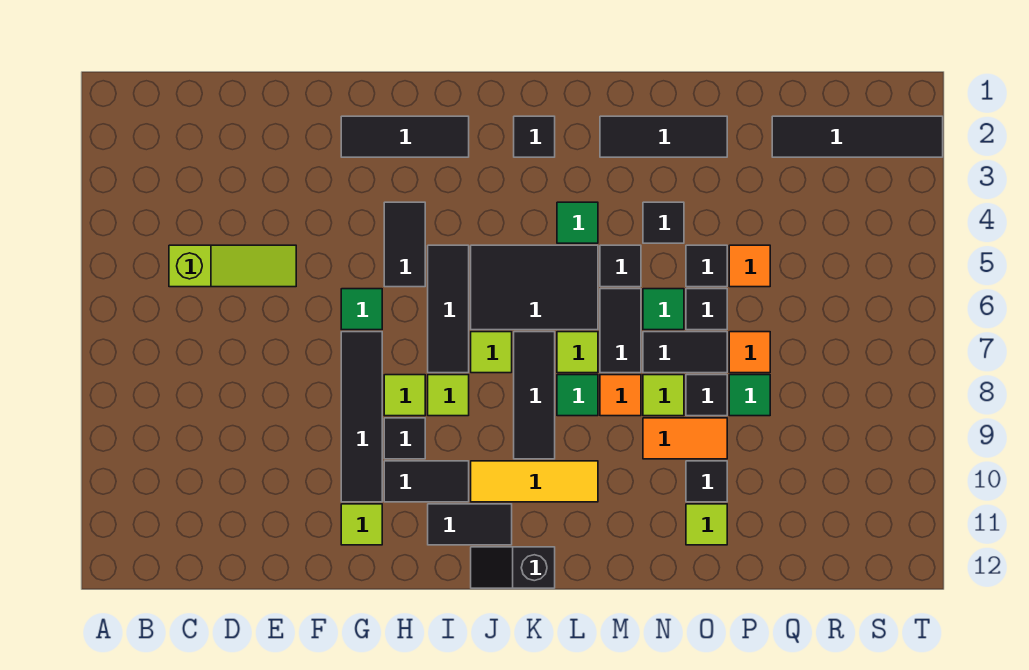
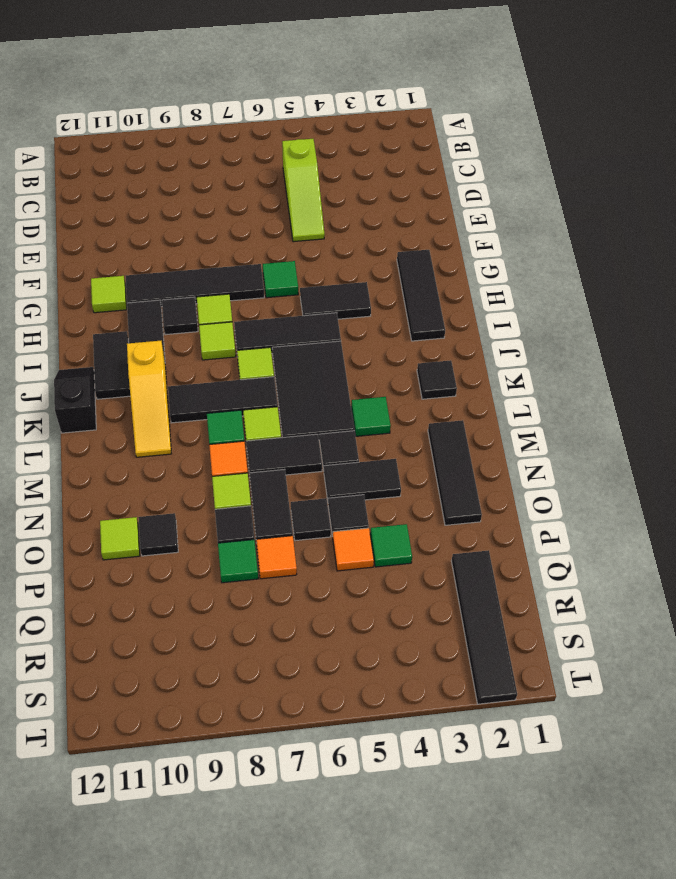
yellow 1x3 tile [471,461,598,502] -> yellow 1x3 slope [127,341,171,457]
black 1x1 tile [643,202,684,243] -> black 1x2 tile [324,459,401,500]
green 1x1 tile [643,289,684,330] -> green 1x1 tile moved to [370,524,412,567]
orange 1x2 tile [643,418,727,459] -> none

